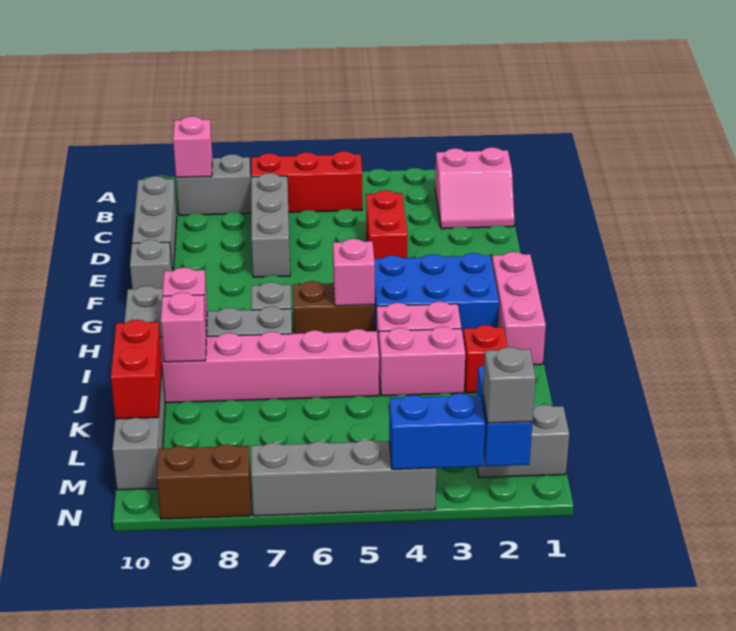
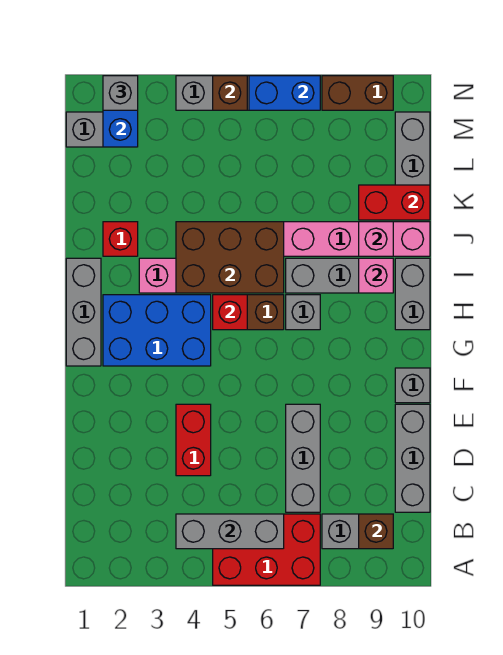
pink 2x2 slope [435,147,514,229] -> none
none -> grey 1x3 brick [176,514,284,549]
red 1x3 brick [251,151,362,212] -> red 2x3 brick [213,514,320,585]
pink 1x1 brick [173,116,212,177] -> brown 1x1 brick [359,514,393,549]
pink 1x3 brick [492,252,546,365] -> grey 1x3 brick [66,258,101,366]
pink 1x1 brick [333,239,375,306] -> red 1x1 brick [213,295,247,330]
none -> brown 2x3 brick [176,222,284,293]
pink 1x2 brick [379,326,465,396] -> none
red 1x2 brick [111,320,162,419] -> red 1x2 brick turned to [359,185,430,220]
blue 1x2 brick [389,393,485,469] -> blue 1x2 brick moved to [249,76,320,110]
none -> brown 1x1 brick [213,76,247,110]

